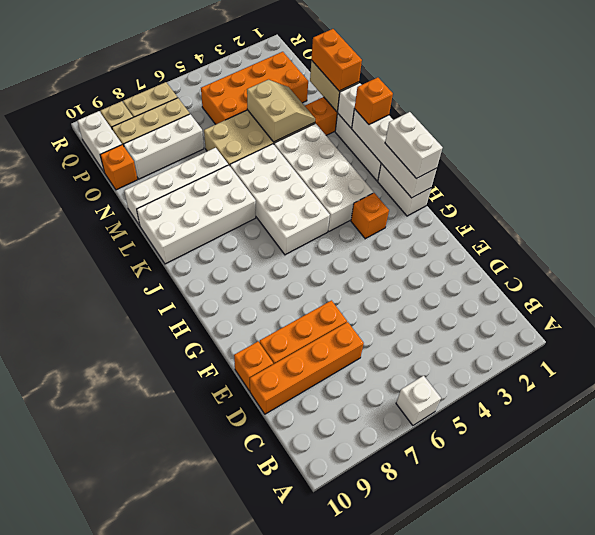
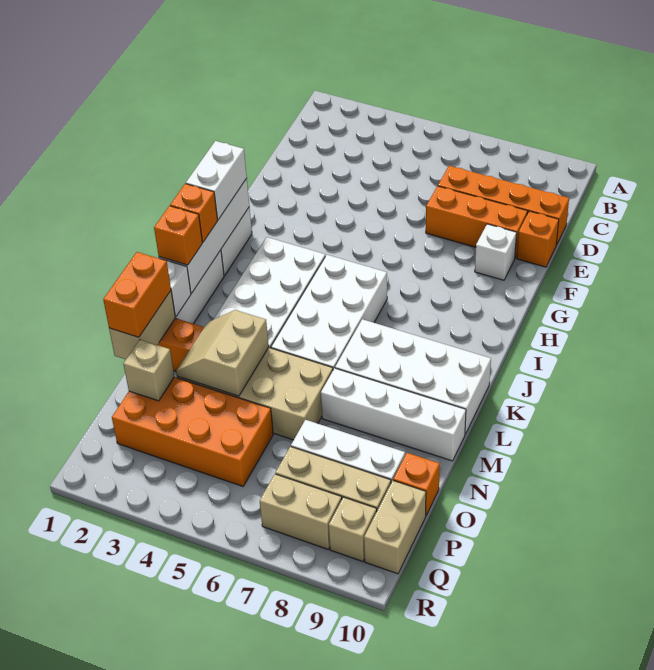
white 1x1 brick [396,376,441,425] -> white 1x1 brick moved to [475,224,517,280]
orange 1x1 brick [351,193,389,239] -> orange 1x1 brick moved to [170,184,218,242]
none -> tan 1x1 brick [124,340,174,401]
white 1x2 brick [78,111,122,172] -> tan 1x2 brick [364,481,426,574]

